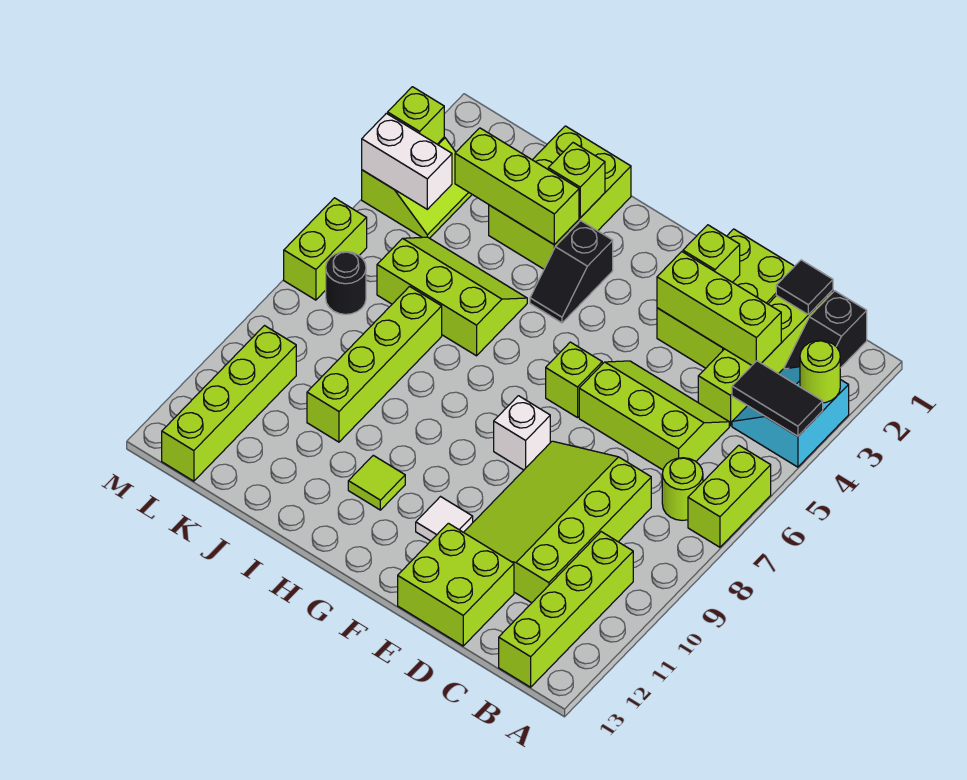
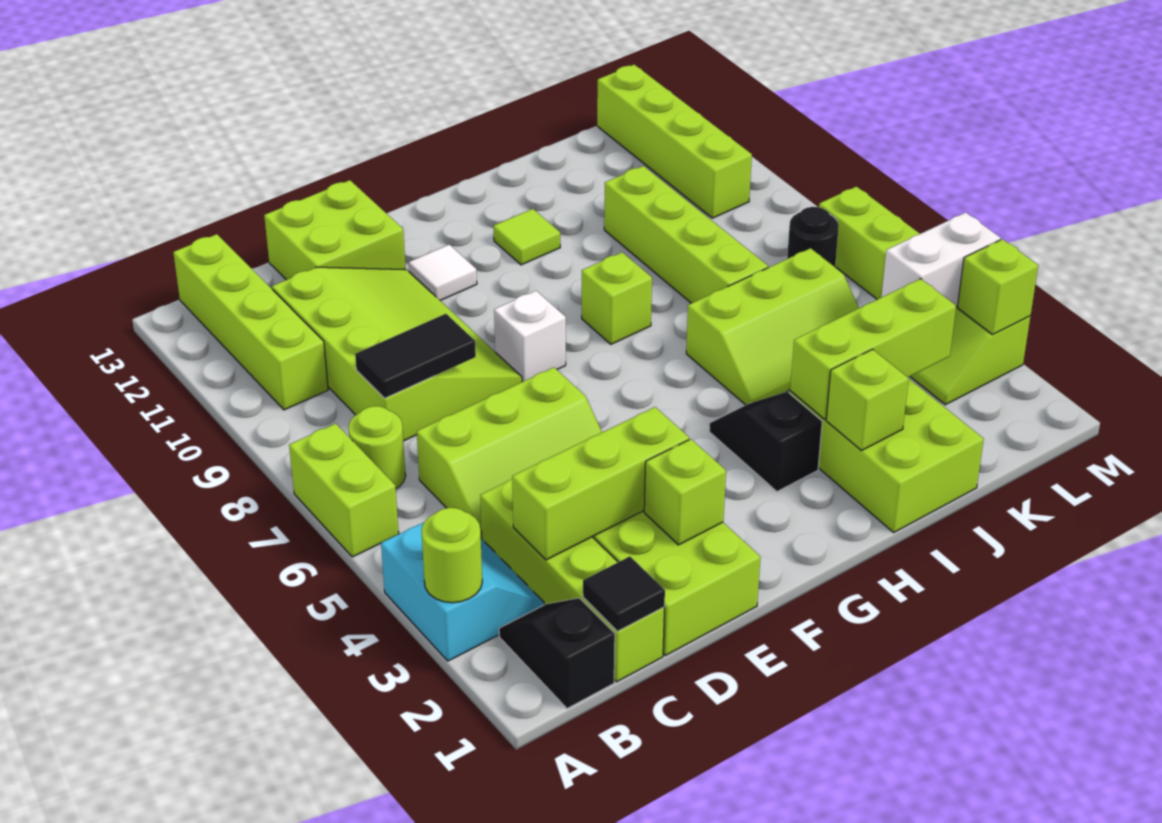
black 1x2 tile [732,361,823,436] -> black 1x2 tile moved to [355,314,476,398]
lime 1x1 brick [546,342,602,418] -> lime 1x1 brick moved to [582,252,652,344]

